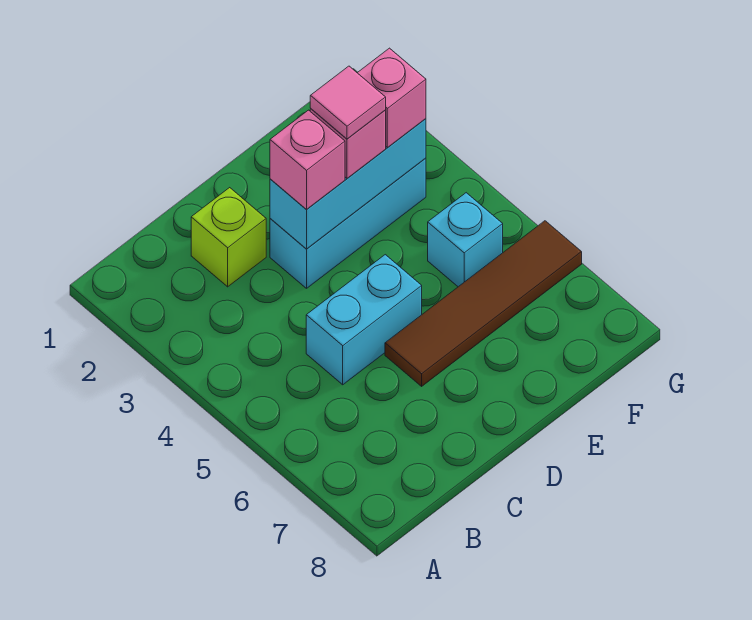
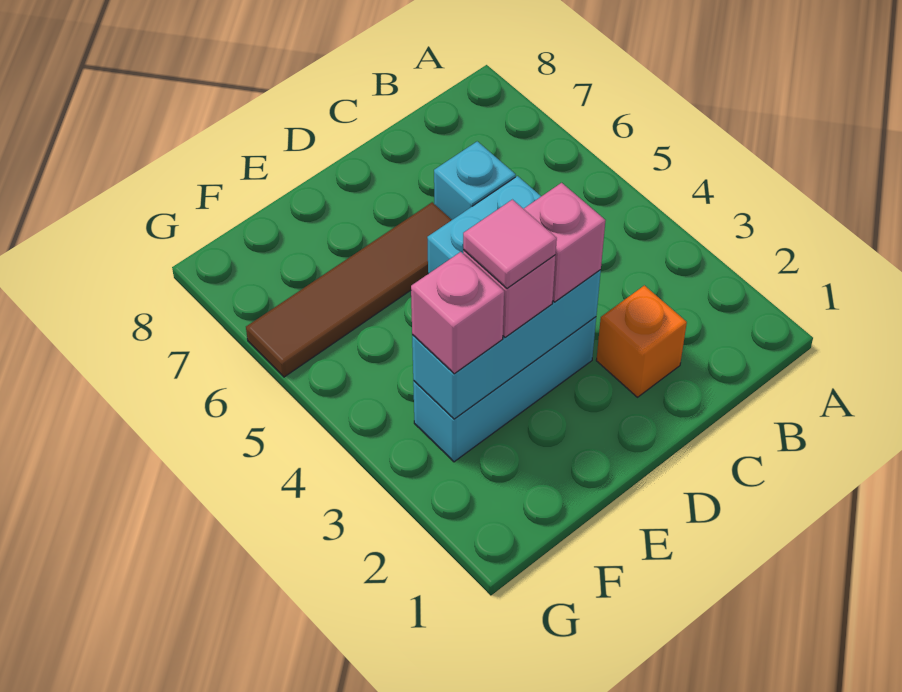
lime 1x1 brick [191,188,266,287] -> orange 1x1 brick [596,285,687,397]
cyan 1x1 brick [428,193,503,287] -> cyan 1x1 brick moved to [434,141,516,220]

